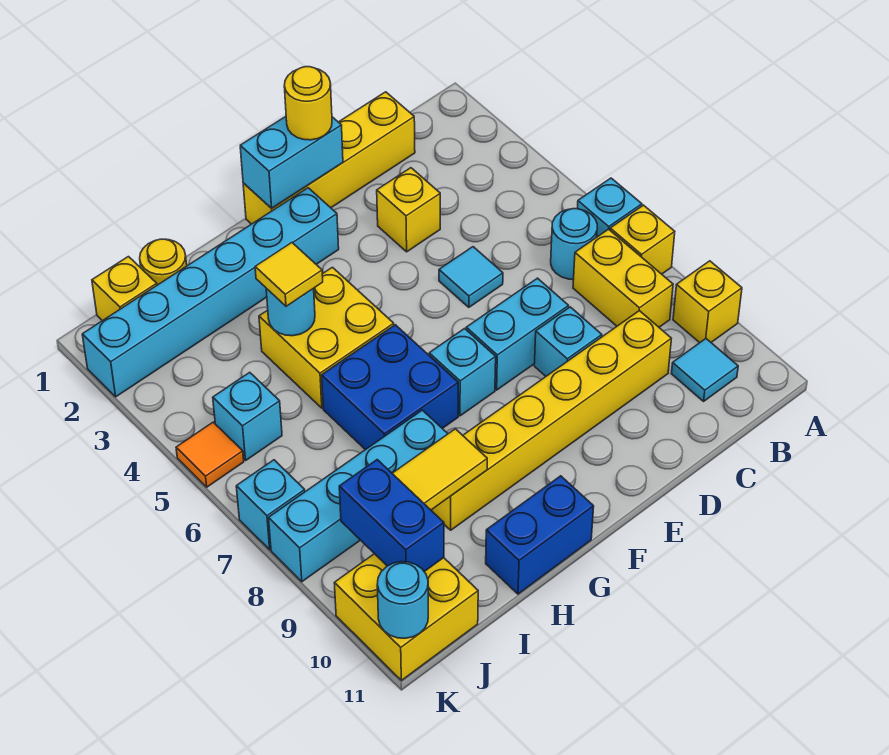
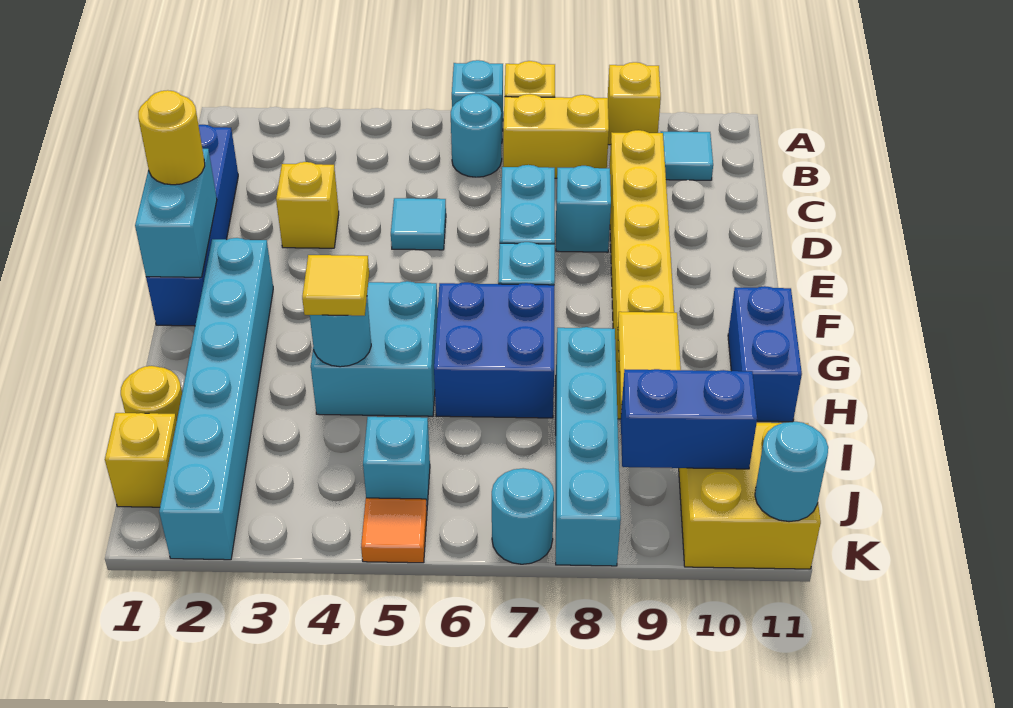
yellow 1x4 brick [243,92,415,224] -> blue 1x4 brick [146,125,238,326]
yellow 2x2 brick [259,267,394,408] -> cyan 2x2 brick [311,281,438,416]
cyan 1x1 brick [236,460,305,550] -> cyan 1x1 round brick [492,469,554,564]

